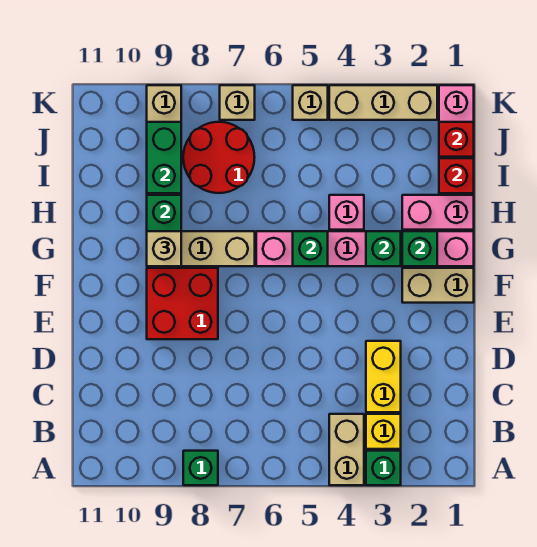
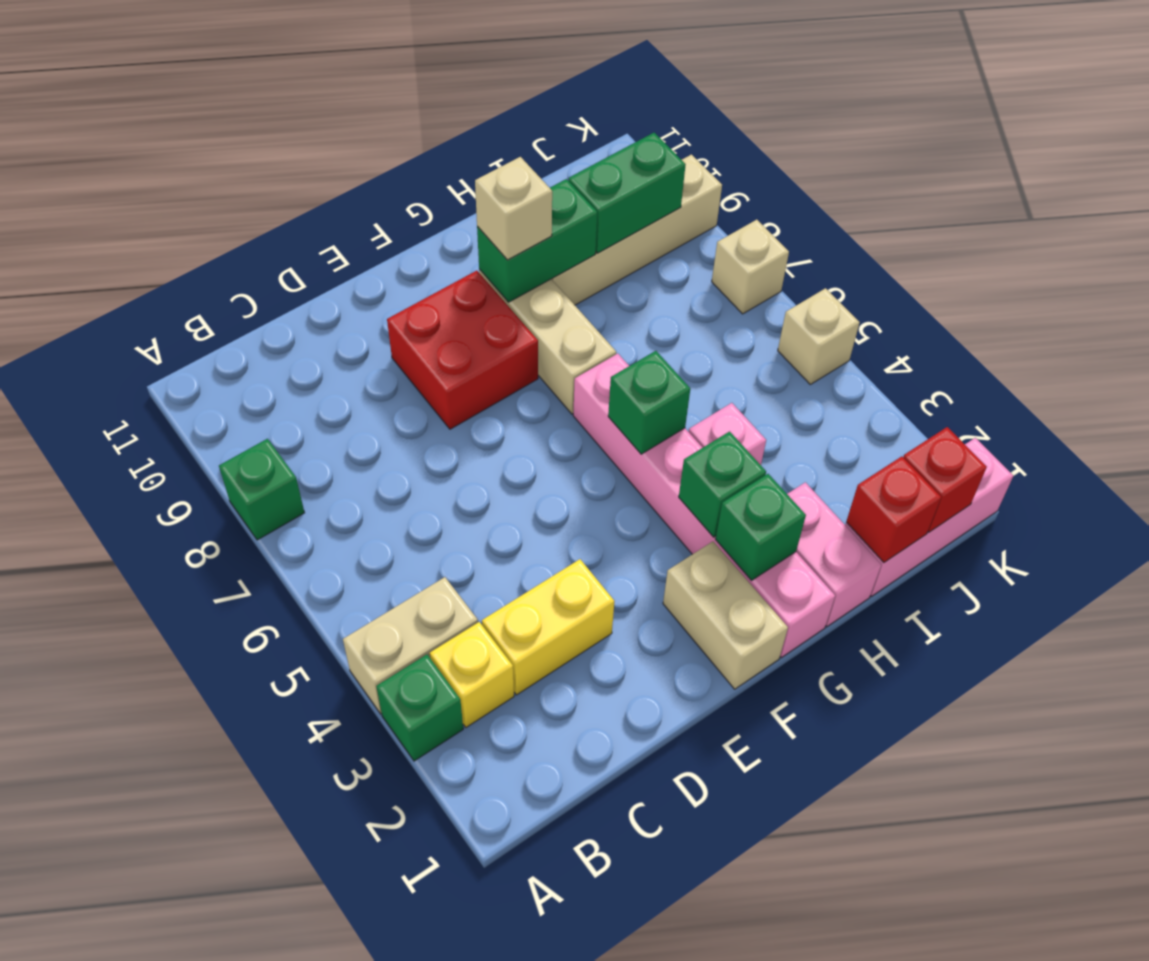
red 2x2 round brick [183,122,255,193] -> none
tan 1x3 brick [329,85,437,120] -> none

